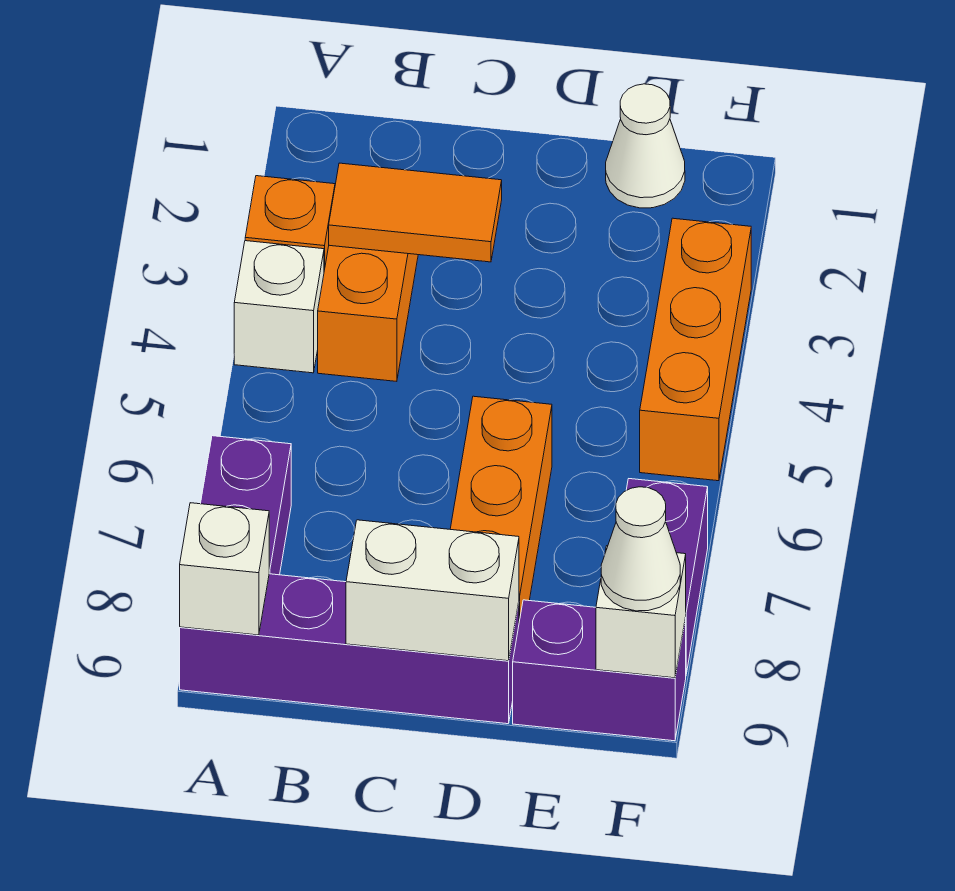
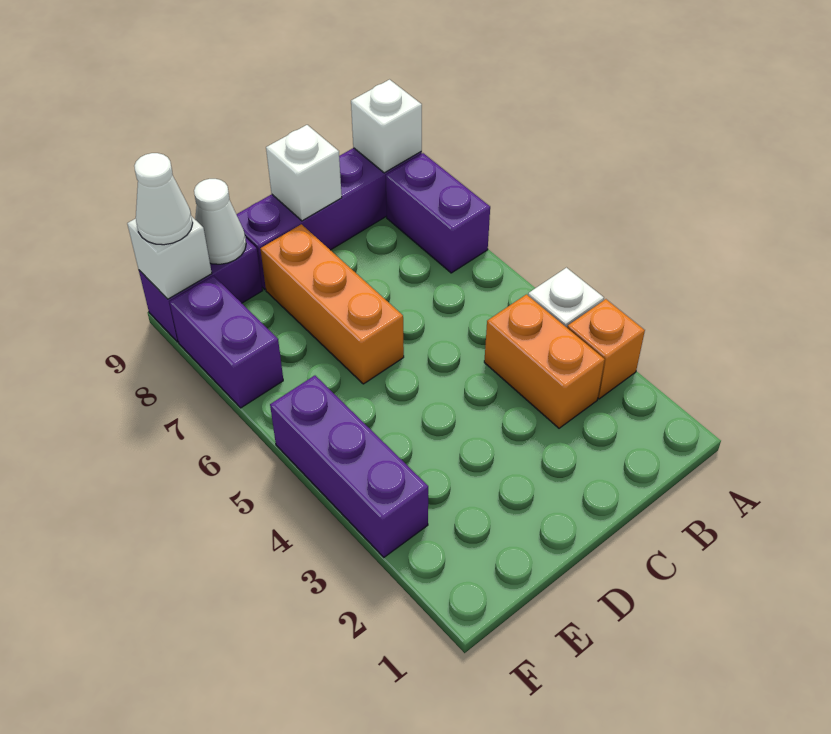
orange 1x2 tile [329,163,502,262] -> none
white 1x2 brick [346,520,519,661] -> white 1x1 brick [266,125,342,221]
white 1x1 cone [606,84,685,208] -> white 1x1 cone moved to [194,179,246,264]
orange 1x3 brick [640,218,751,481] -> purple 1x3 brick [270,376,428,557]

